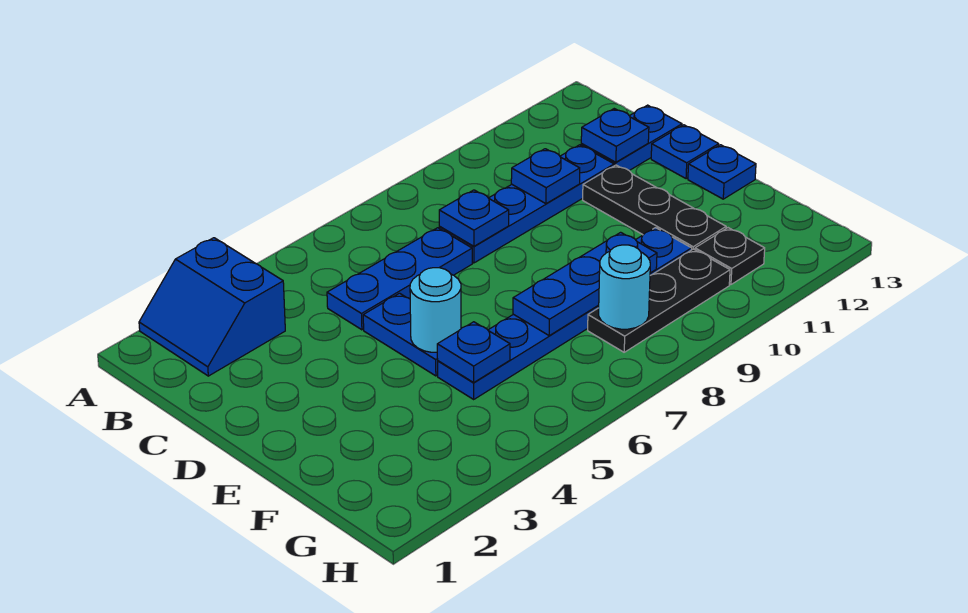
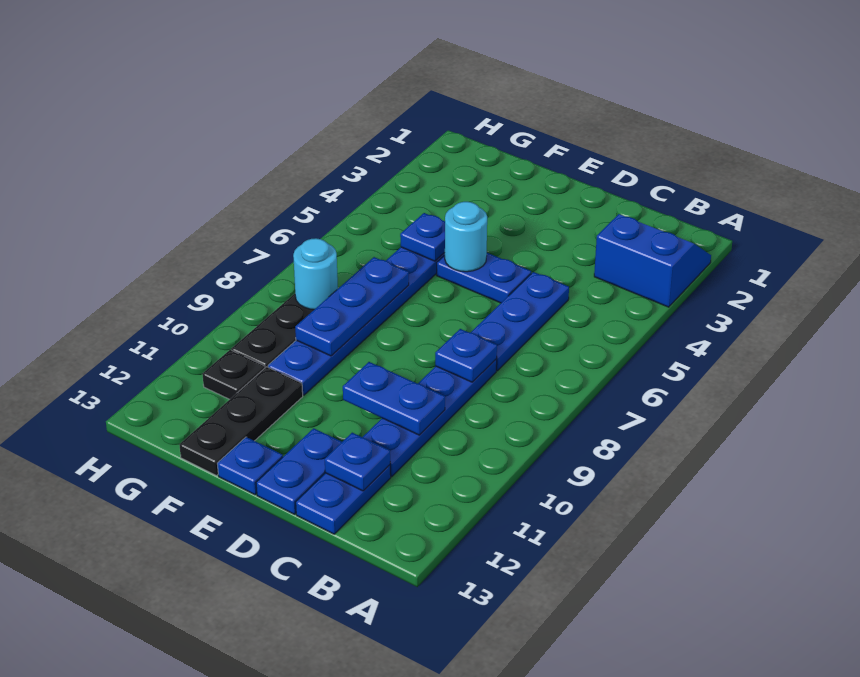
blue 1x1 plate [511,149,580,204] -> blue 1x2 plate [343,362,445,435]
black 1x3 plate [583,165,726,250] -> black 1x3 plate turned to [179,367,303,476]
blue 1x1 plate [651,125,719,179] -> blue 1x2 plate [256,428,342,514]

